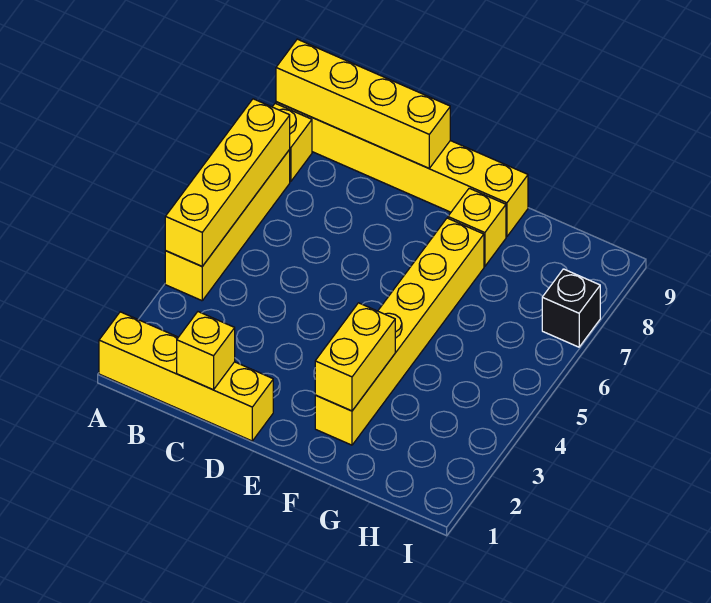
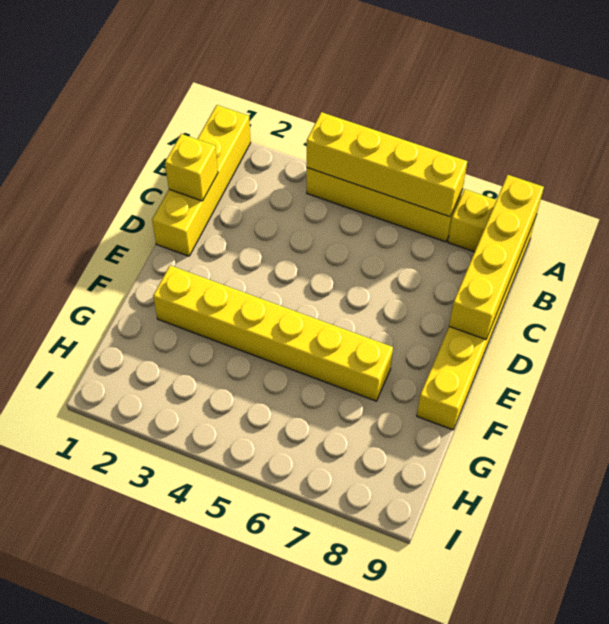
yellow 1x2 brick [315,303,395,411] -> none
yellow 1x1 brick [448,188,506,267] -> none
black 1x1 brick [542,269,600,347] -> none

